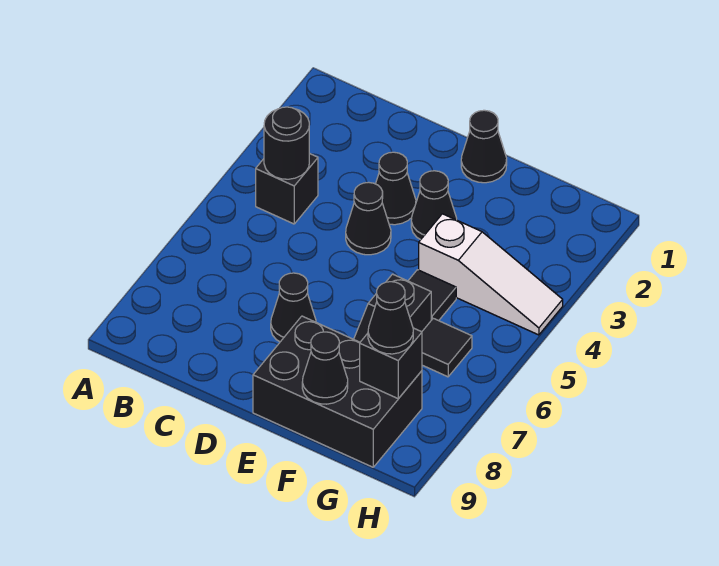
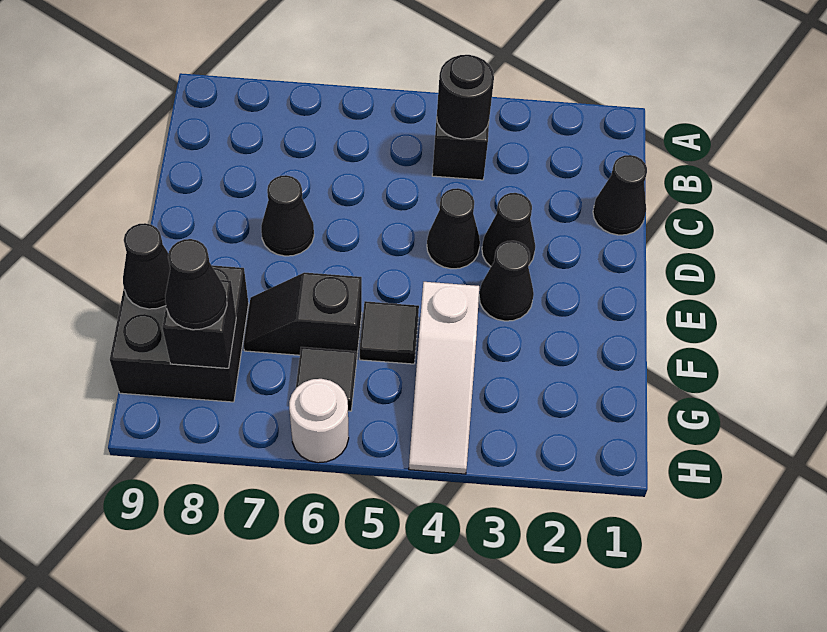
black 1x1 cone [461,110,507,183] -> black 1x1 cone moved to [593,155,647,235]
black 2x3 brick [253,316,422,467] -> black 2x2 brick [110,265,249,402]
none -> white 1x1 round brick [289,379,349,463]

